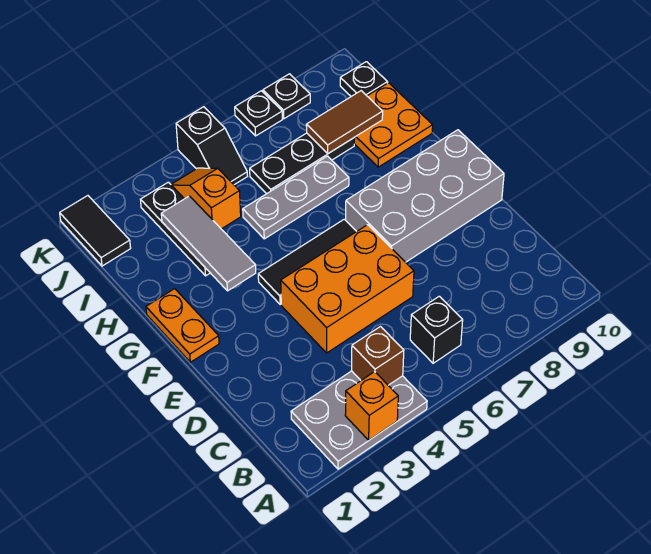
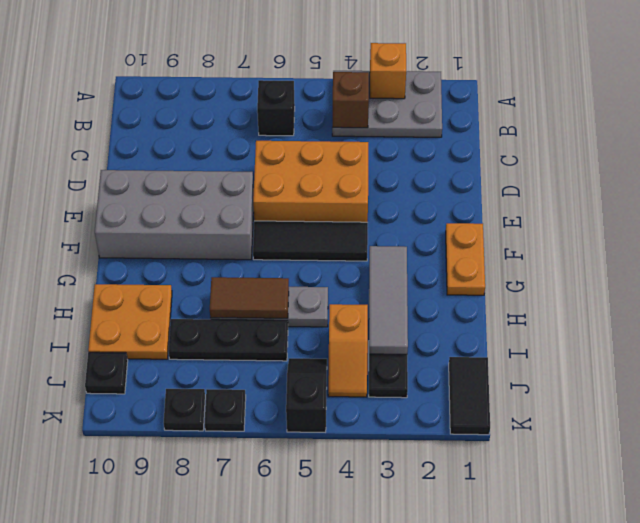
brown 1x2 tile [306,91,383,154] -> brown 1x2 tile moved to [210,277,289,318]

